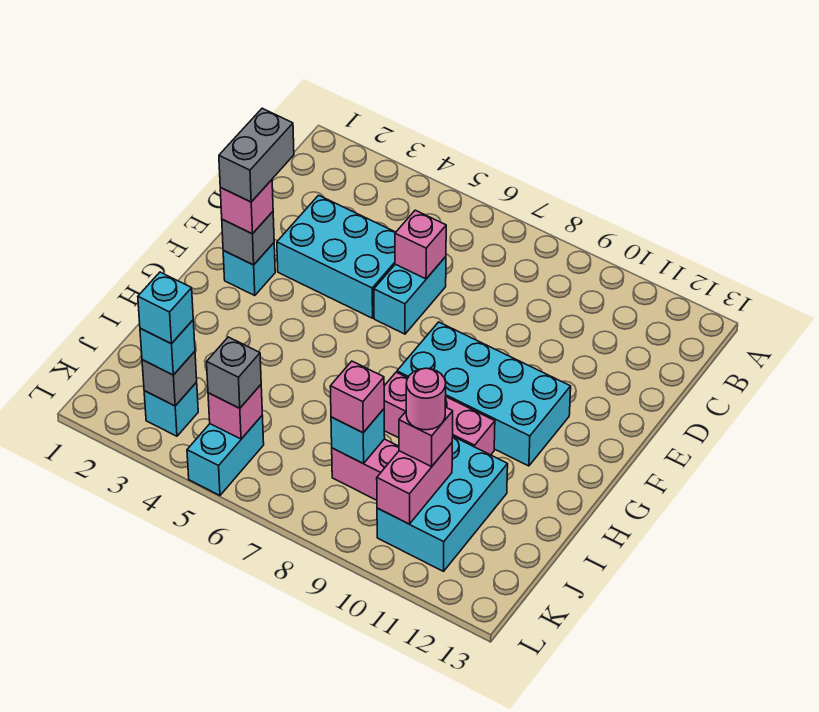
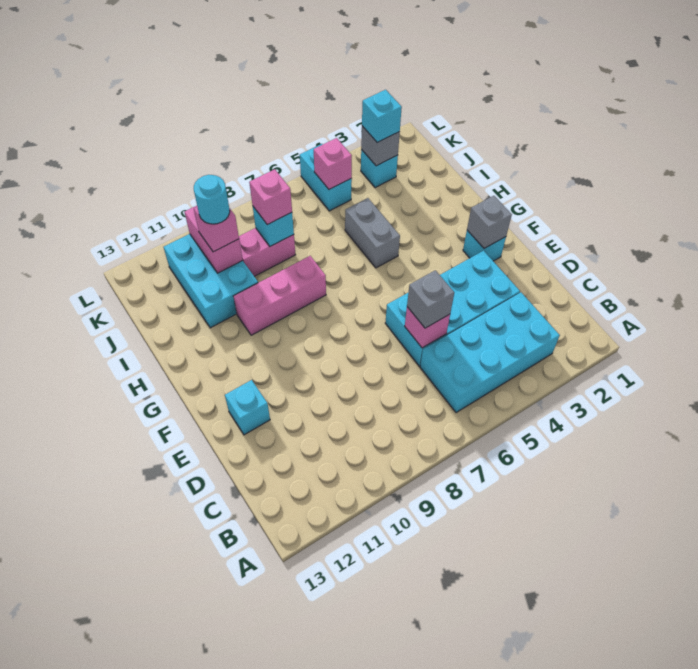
grey 1x2 brick [219,108,294,202] -> grey 1x2 brick moved to [345,198,400,268]
pink 1x1 brick [220,180,273,234] -> none
cyan 2x4 brick [397,322,571,466] -> cyan 2x4 brick moved to [420,293,560,413]
pink 1x1 round brick [406,368,446,430] -> cyan 1x1 round brick [194,175,230,224]
cyan 1x1 brick [138,272,193,344] -> cyan 1x1 brick moved to [225,380,270,435]
grey 1x1 brick [207,337,261,408] -> grey 1x1 brick moved to [407,270,454,328]

